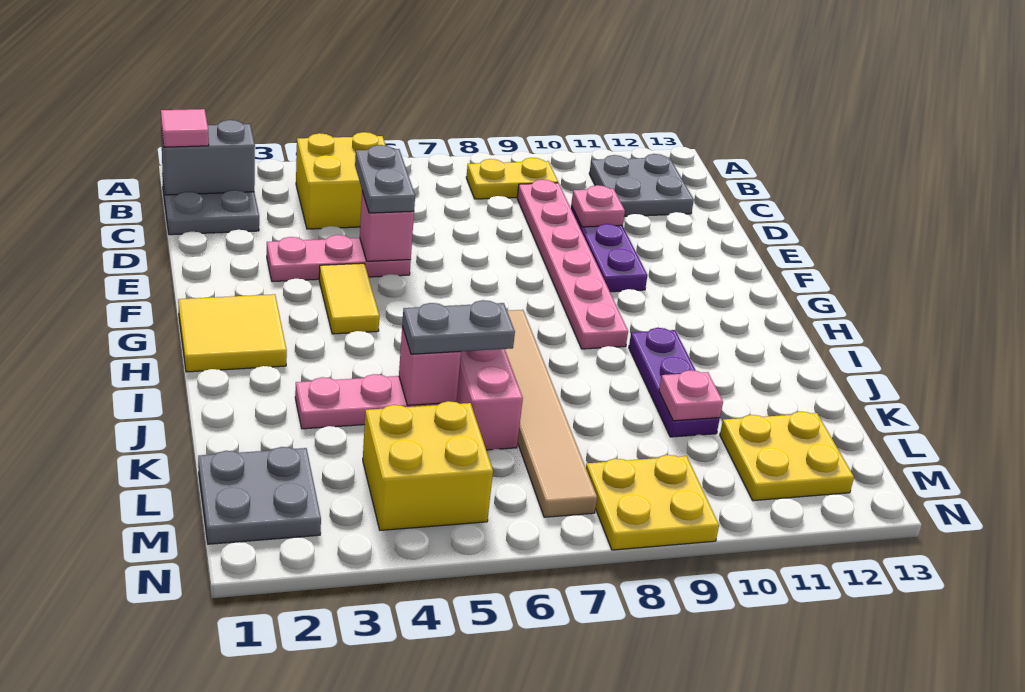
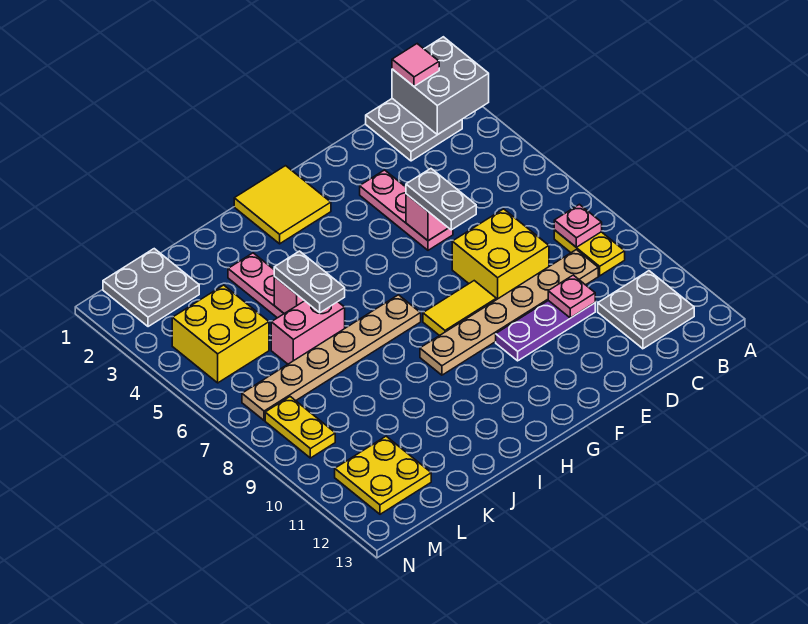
grey 1x2 brick [161,120,255,195] -> grey 2x2 brick [392,37,489,135]
yellow 2x2 brick [296,132,385,229] -> yellow 2x2 brick moved to [452,209,549,300]
pink 1x6 plate [517,179,628,349] -> tan 1x6 plate [420,250,598,375]
grey 1x2 plate [355,145,415,213] -> grey 1x2 plate turned to [406,169,476,230]
yellow 1x2 tile [319,263,379,334] -> yellow 1x2 tile moved to [423,281,496,336]
tan 1x6 tile [505,310,597,517] -> tan 1x6 plate [242,295,421,420]
purple 1x3 plate [629,328,720,437] -> none
pink 1x1 plate [659,370,723,421] -> pink 1x1 plate moved to [554,204,602,247]
yellow 2x2 plate [586,455,719,550] -> yellow 1x2 plate [265,397,335,458]

